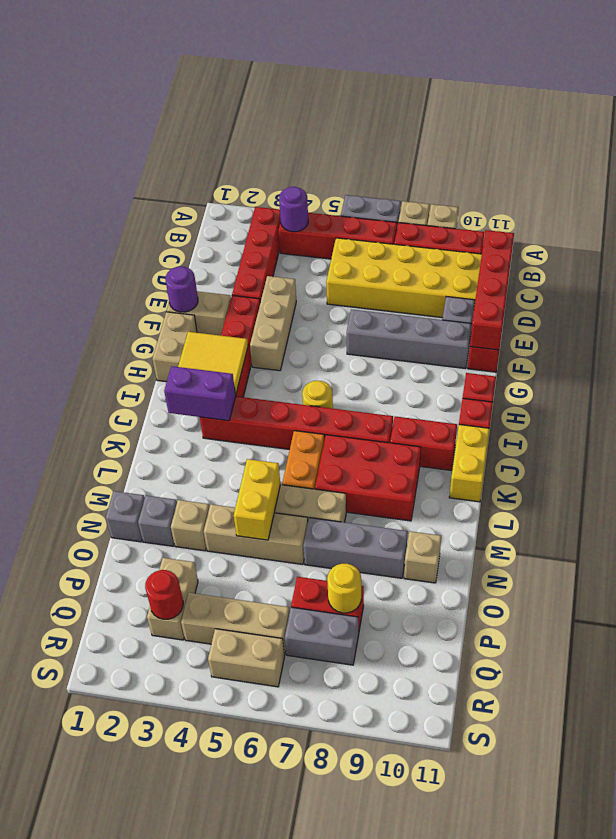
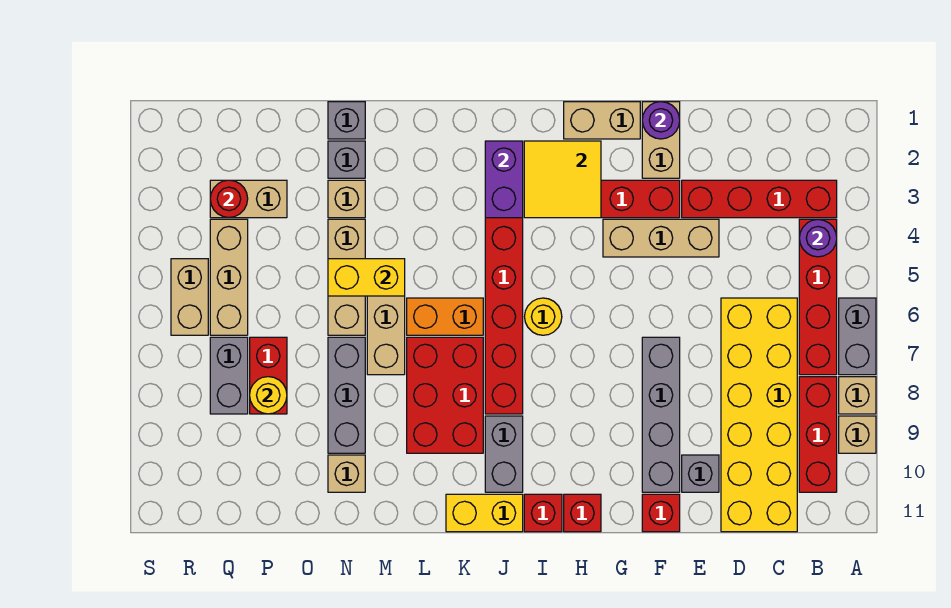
red 1x4 brick [470,230,514,350] -> none
red 1x2 brick [390,416,457,470] -> grey 1x2 brick [485,416,523,492]

